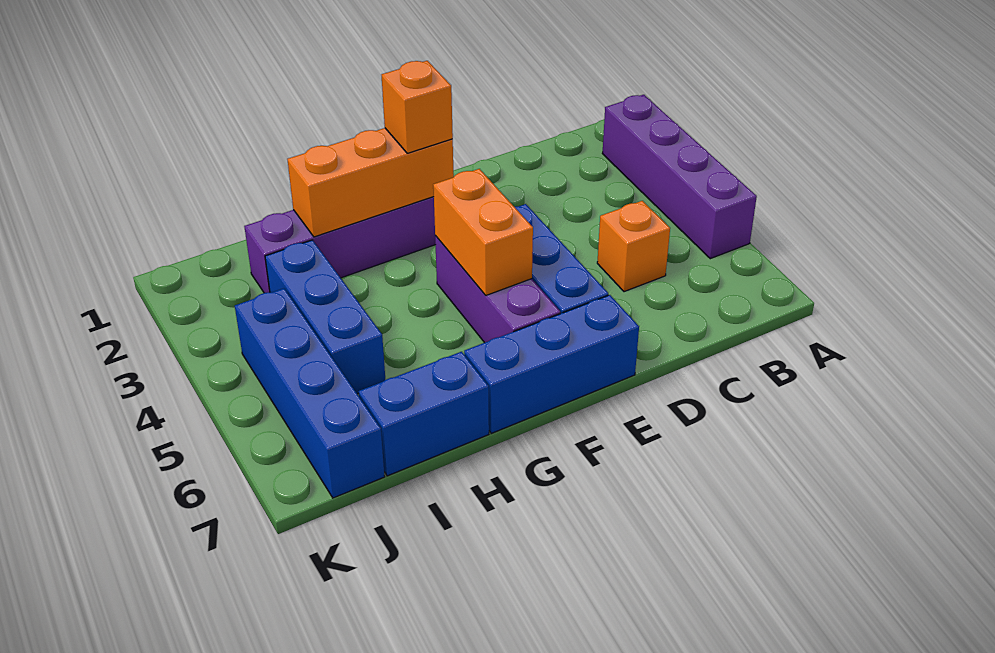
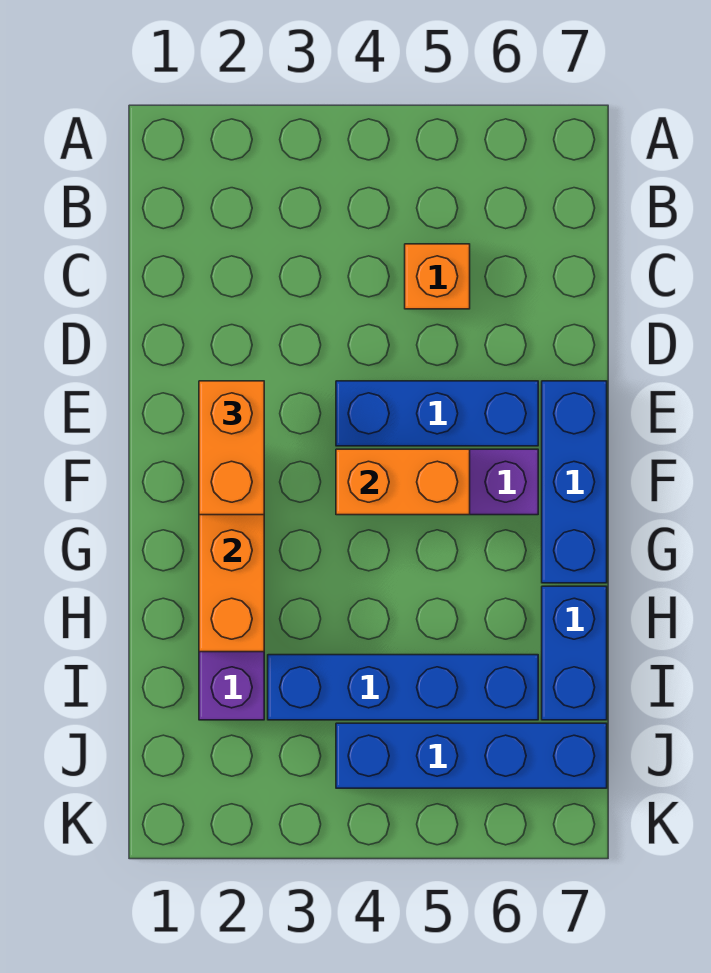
purple 1x4 brick [602,95,757,259] -> none
orange 1x1 brick [382,61,453,153] -> orange 1x2 brick [199,381,264,515]
blue 1x3 brick [265,240,385,394] -> blue 1x4 brick [268,655,538,720]

